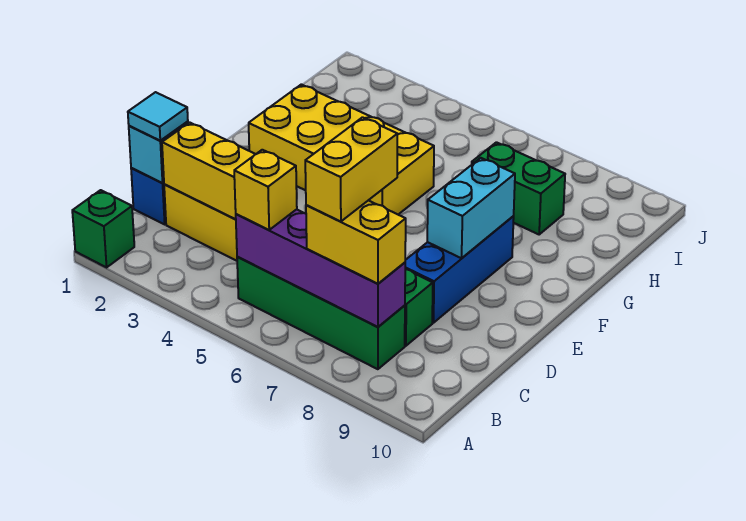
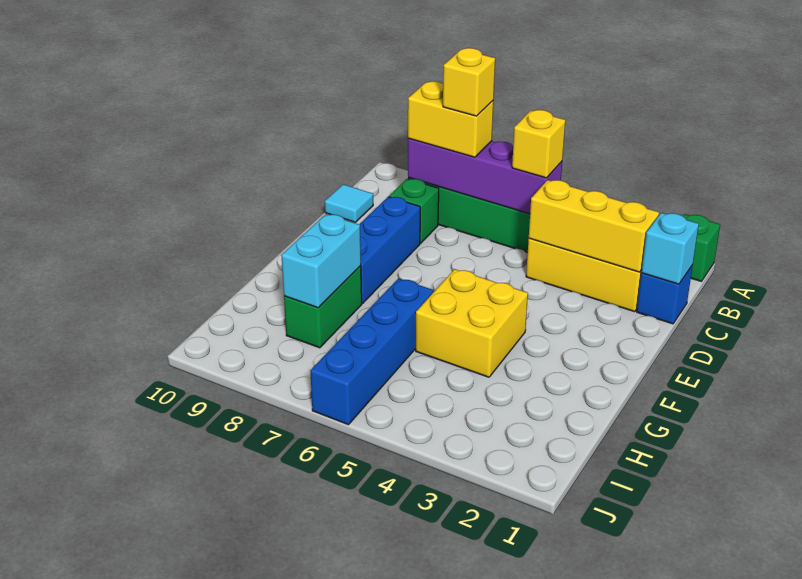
yellow 1x2 brick [305,117,397,222] -> yellow 1x1 brick [443,48,495,116]
cyan 1x1 tile [128,92,188,141] -> cyan 1x1 tile moved to [325,184,373,222]
cyan 1x2 brick [427,158,515,258] -> cyan 1x2 brick moved to [281,214,361,308]
yellow 2x4 brick [249,84,434,214] -> yellow 2x2 brick [416,269,528,377]
none -> blue 1x4 brick [310,278,433,425]
green 1x2 brick [472,142,565,234] -> green 1x2 brick turned to [284,266,362,348]

